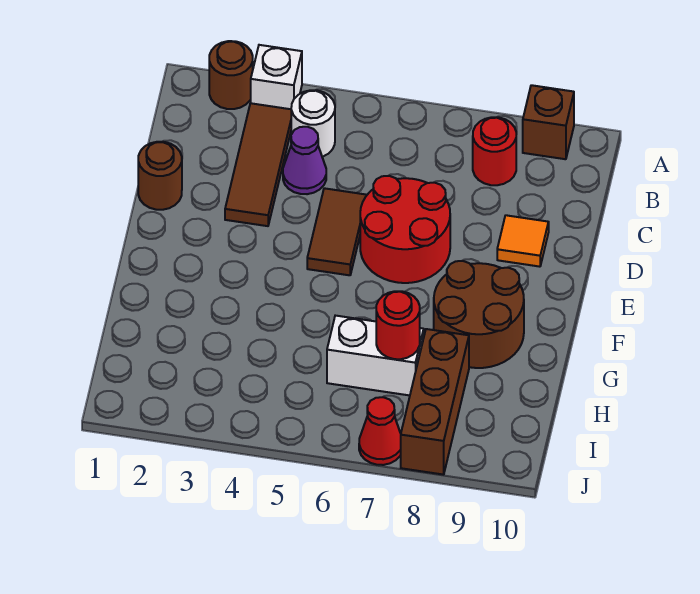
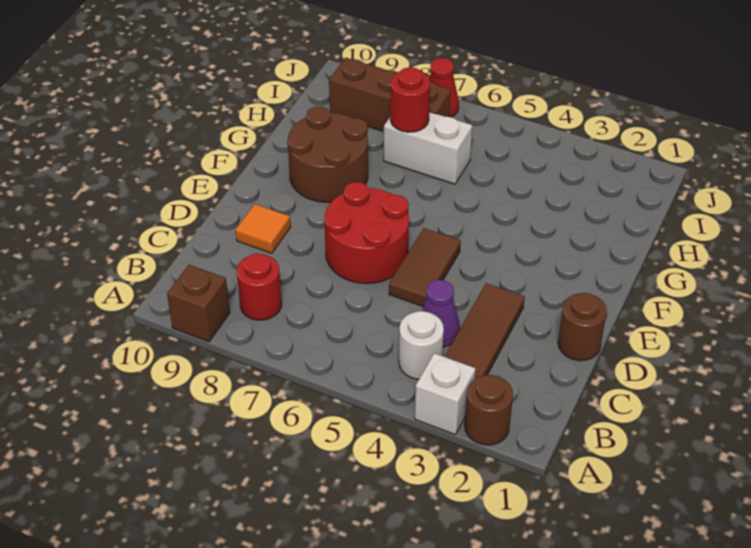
brown 1x3 brick [401,329,469,475] -> brown 1x3 brick turned to [329,58,451,132]

